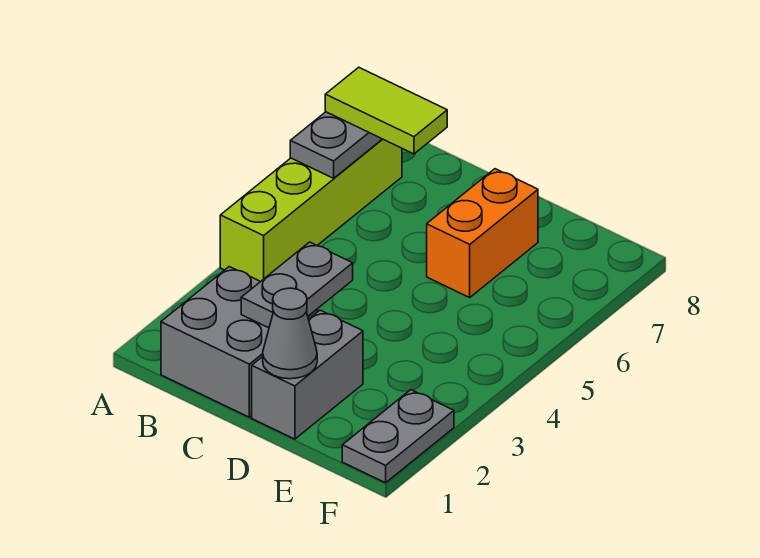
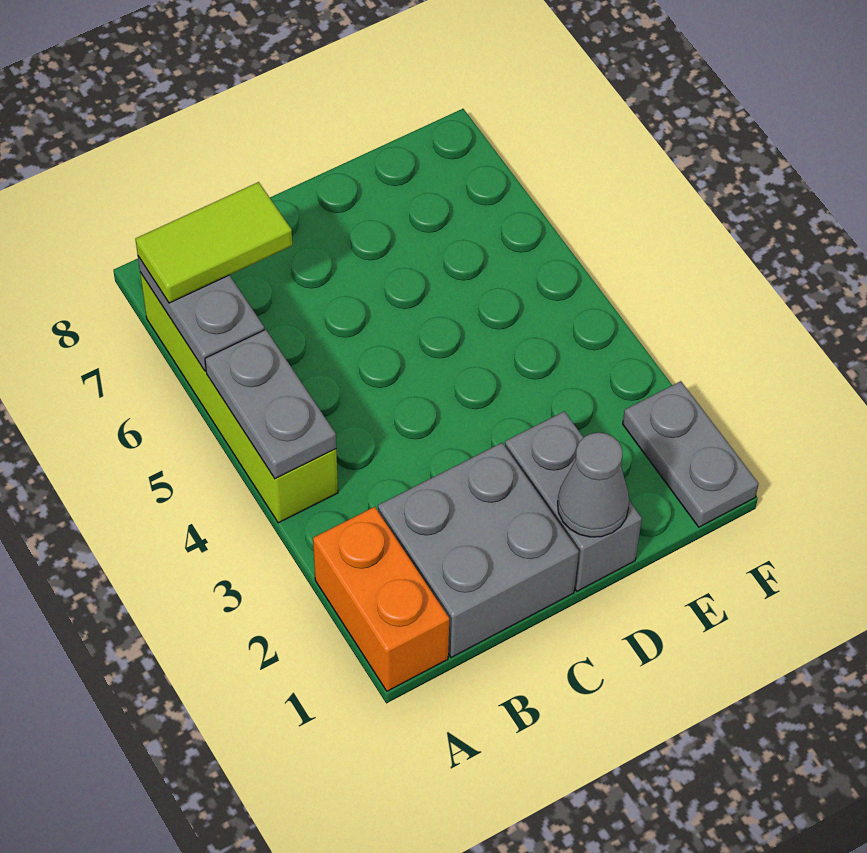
grey 1x2 plate [241,242,353,328] -> grey 1x2 plate moved to [205,329,336,479]
orange 1x2 brick [427,169,538,297] -> orange 1x2 brick moved to [313,507,449,691]

